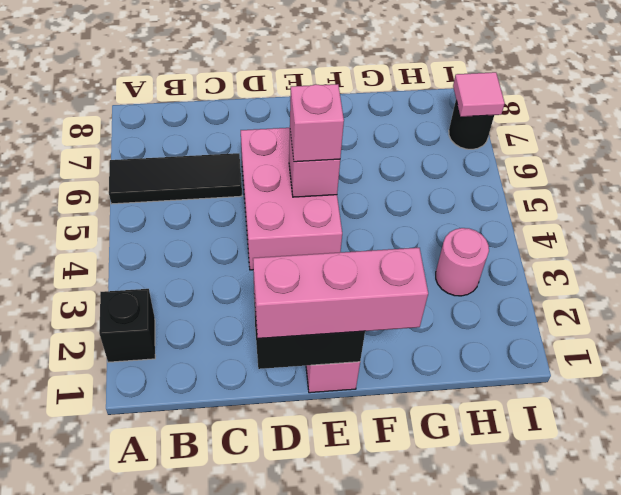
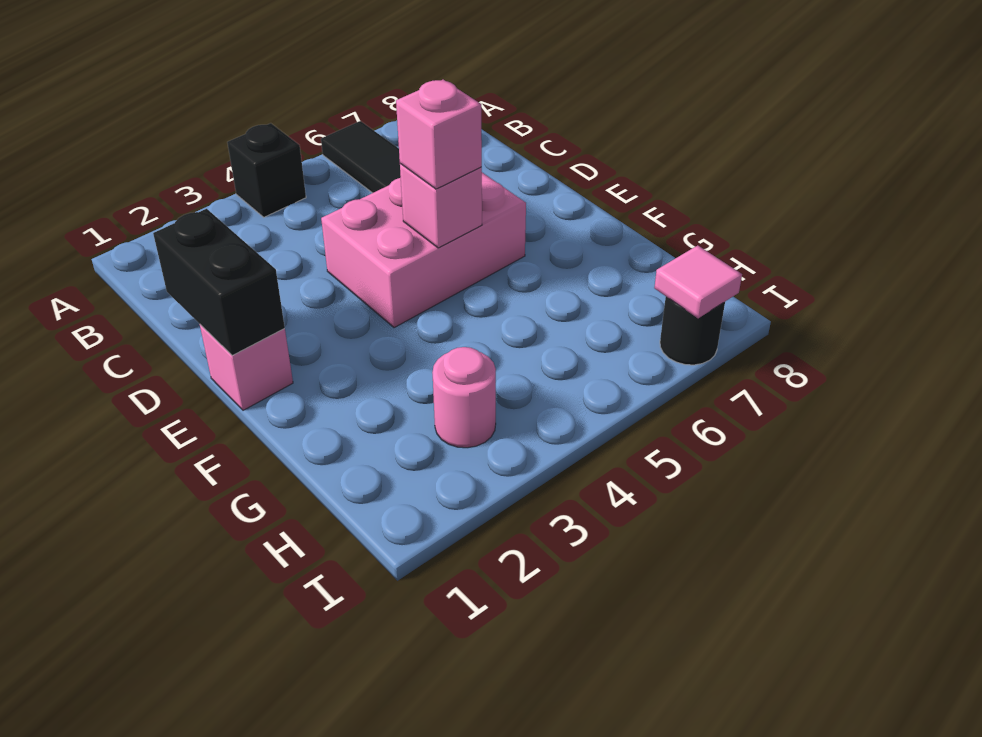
black 1x1 brick [99,289,155,362] -> black 1x1 brick moved to [227,123,306,217]
pink 1x3 brick [253,248,428,338] -> none

